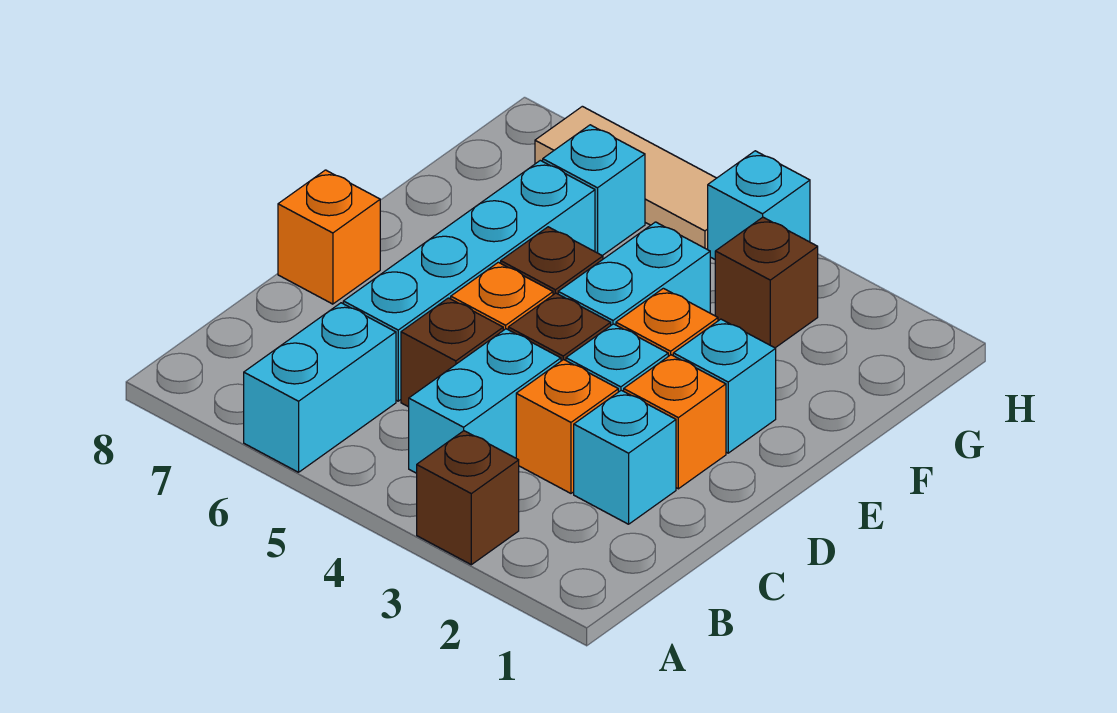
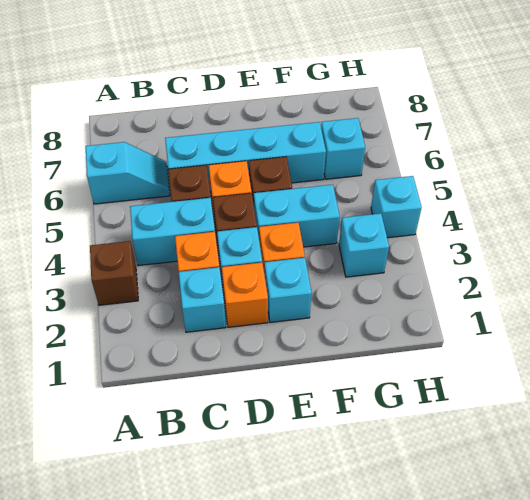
cyan 1x2 brick [244,303,396,472] -> cyan 1x2 slope [86,142,170,204]
orange 1x1 brick [278,170,380,304] -> none
brown 1x1 brick [715,217,818,348] -> cyan 1x1 brick [339,213,389,277]
tan 1x3 tile [535,106,716,250] -> none

